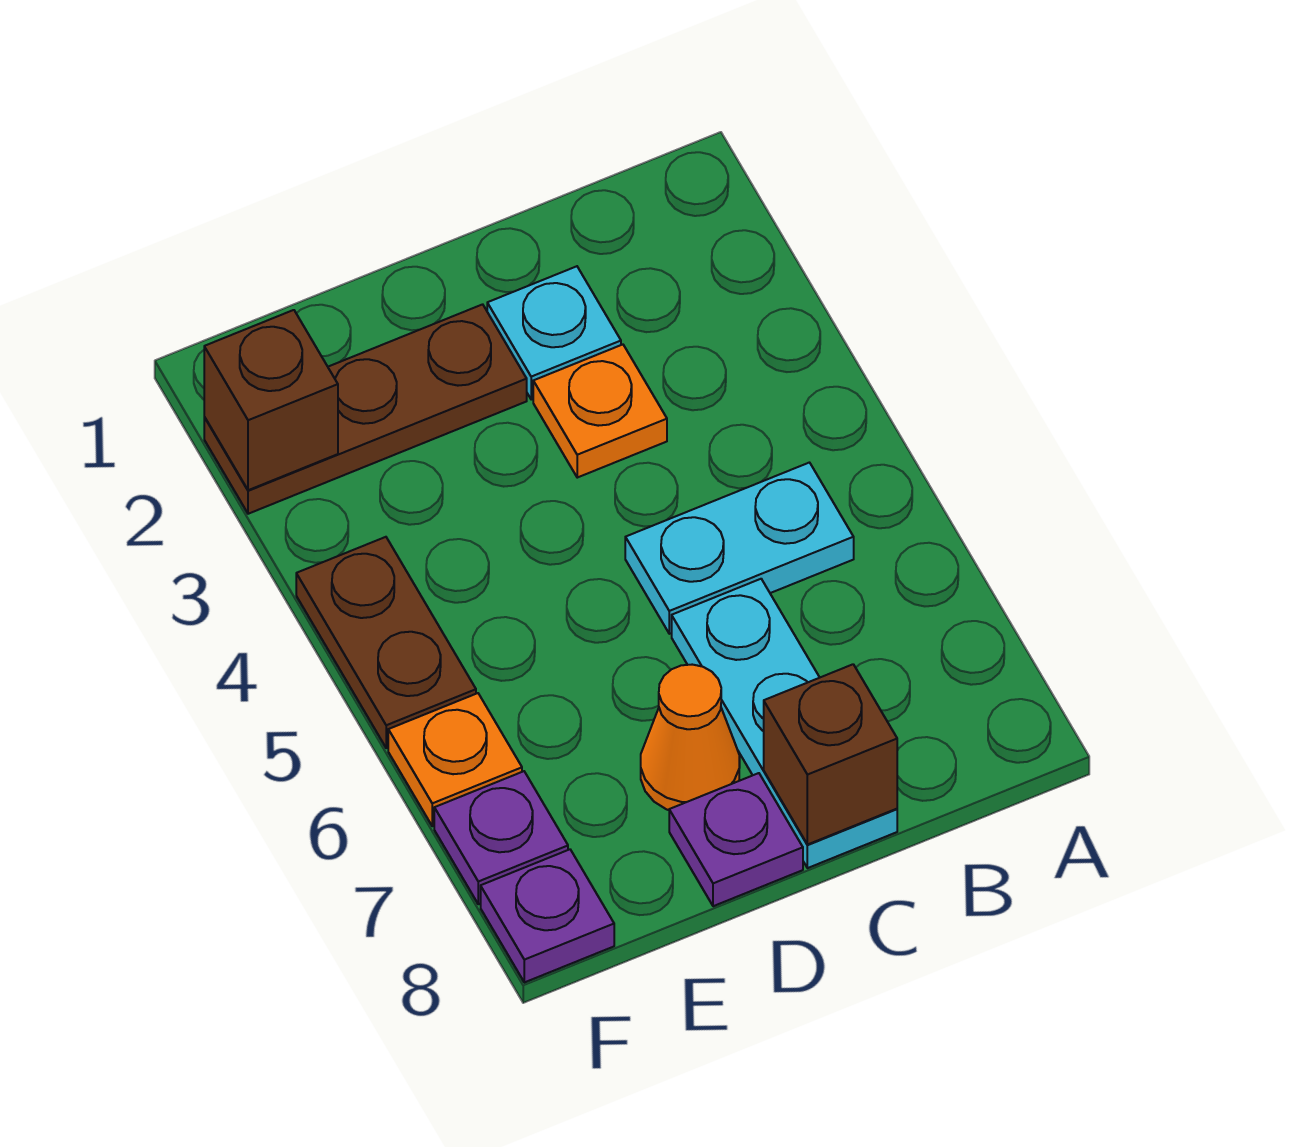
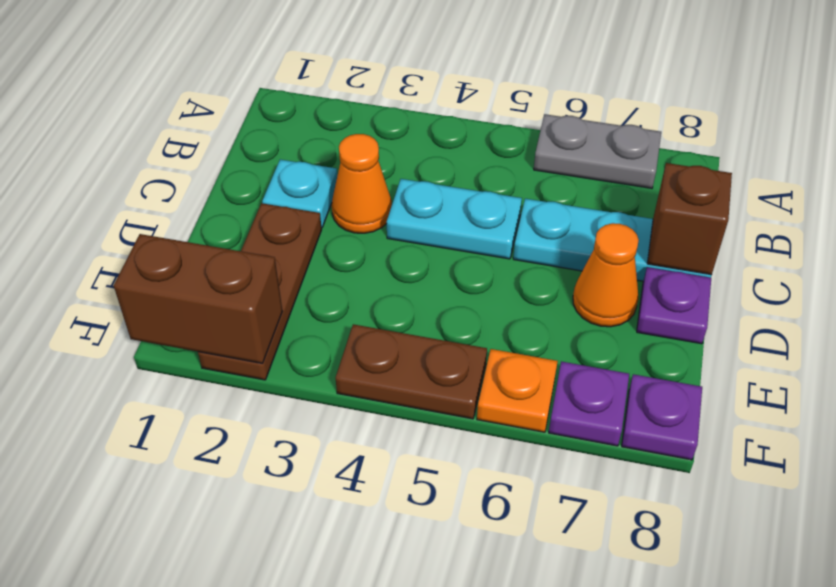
none -> grey 1x2 plate [534,114,661,188]
cyan 1x2 plate [625,463,854,634] -> cyan 1x2 plate turned to [387,179,522,259]
orange 1x1 plate [533,345,667,478] -> orange 1x1 cone [332,134,392,233]
brown 1x1 brick [204,310,338,490] -> brown 1x2 brick [114,234,283,363]

